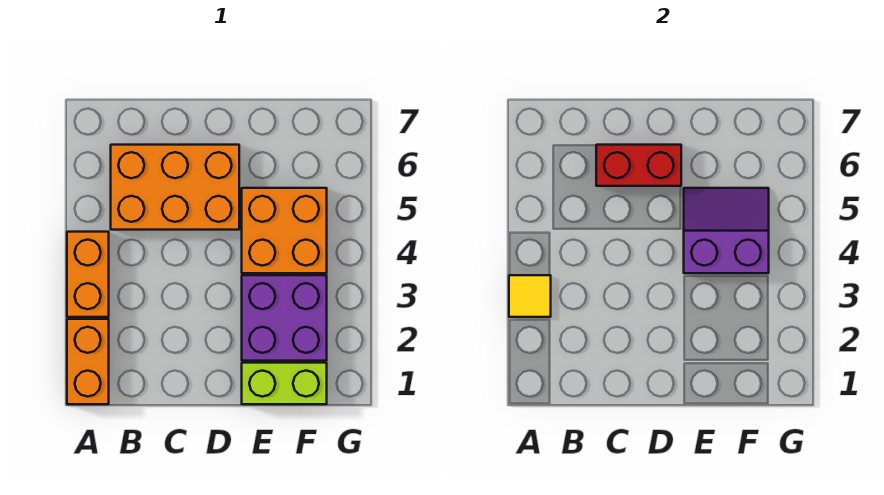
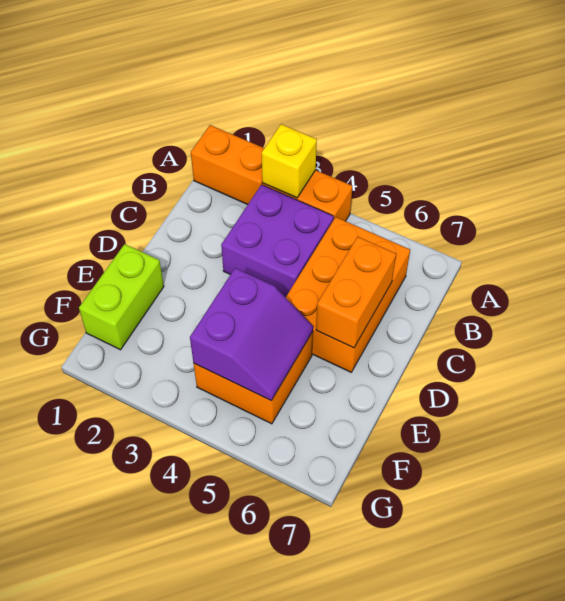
yellow 1x1 tile [509,275,551,317] -> yellow 1x1 brick [262,124,317,198]
red 1x2 brick [596,145,681,186] -> orange 1x2 brick [316,237,396,348]
purple 2x2 brick [242,275,327,361] -> purple 2x2 brick moved to [221,185,334,297]

